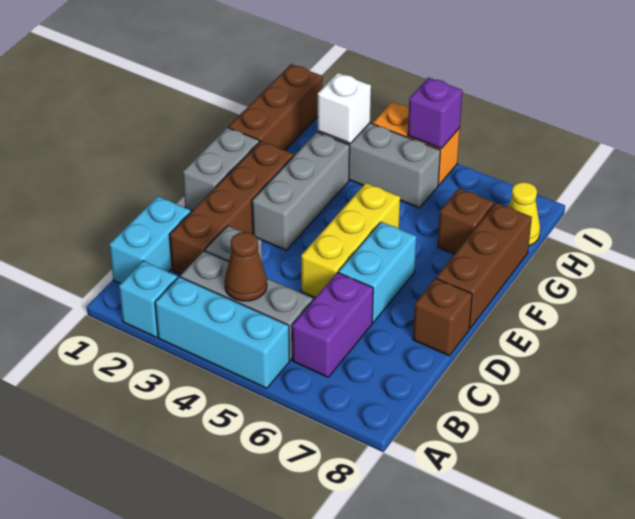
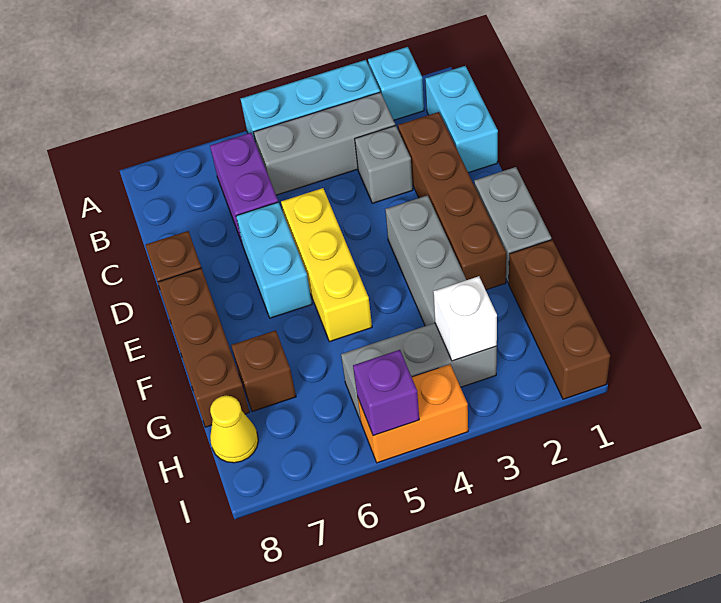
brown 1x1 cone [225,232,267,301] -> none

